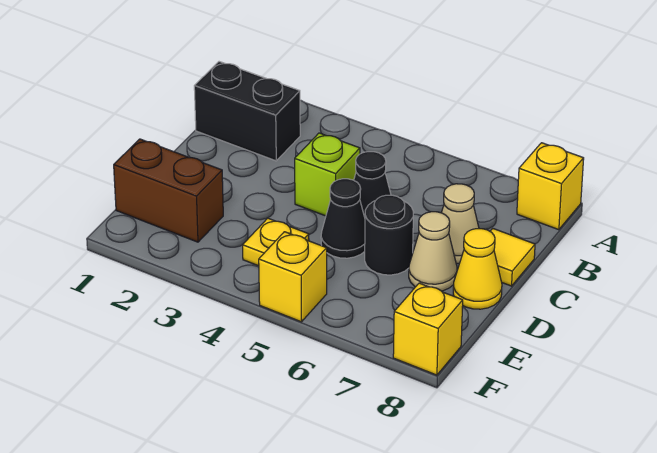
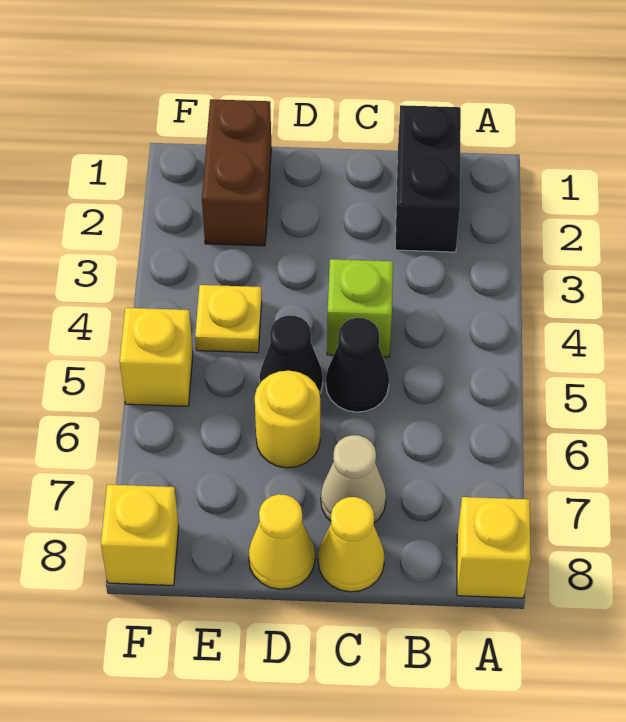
yellow 1x1 tile [490,228,535,286] -> yellow 1x1 cone [318,497,385,592]
black 1x1 round brick [365,195,413,275] -> yellow 1x1 round brick [255,371,320,468]
tan 1x1 cone [409,212,457,291] -> none

